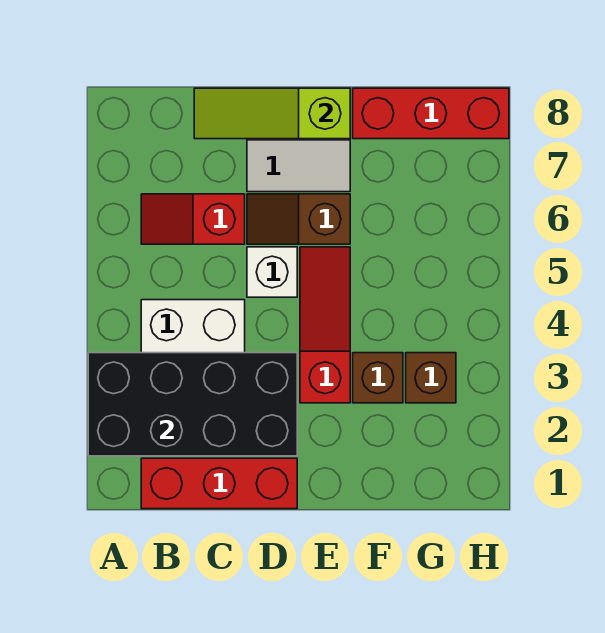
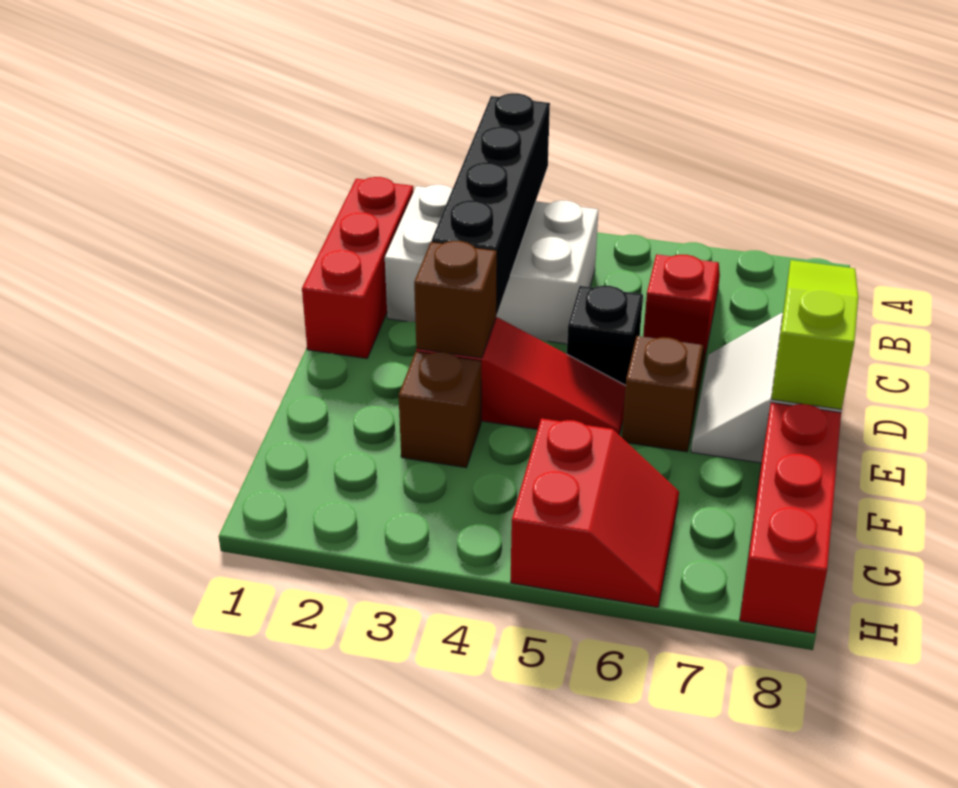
black 2x4 brick [88,353,297,456] -> black 1x4 brick [432,93,550,315]
white 1x1 brick [247,247,297,297] -> black 1x1 brick [567,286,643,386]
brown 1x1 brick [406,353,456,403] -> brown 1x1 brick moved to [414,241,497,358]
none -> red 2x2 slope [511,418,679,607]

